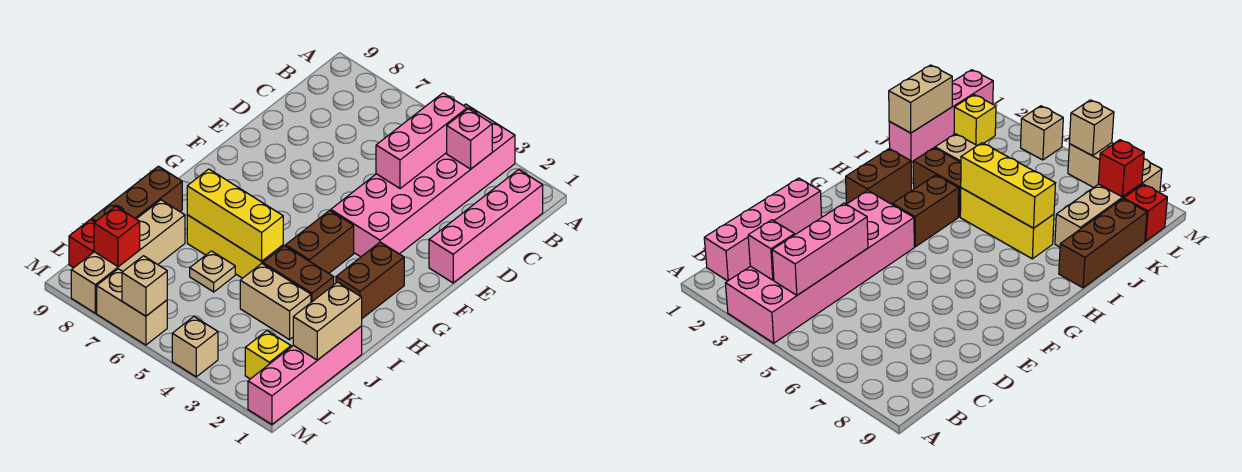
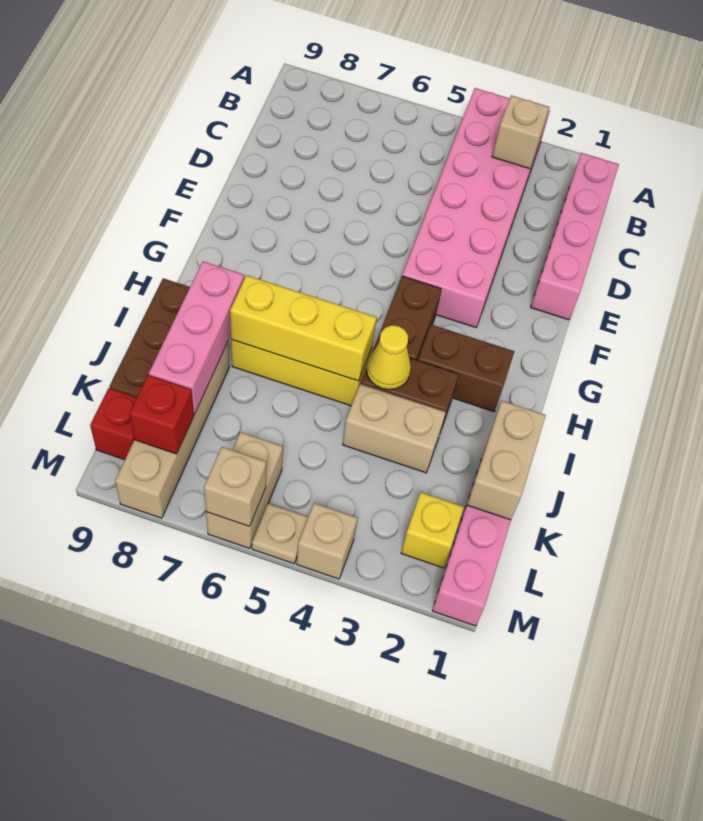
pink 1x1 brick [447,109,492,169] -> tan 1x1 brick [492,95,549,169]
pink 1x3 brick [376,93,467,189] -> pink 1x3 brick moved to [149,261,244,414]
brown 1x2 brick [336,242,404,318] -> brown 1x2 brick turned to [418,325,514,412]
none -> yellow 1x1 cone [367,325,411,390]
tan 1x1 plate [190,251,235,292] -> tan 1x1 plate moved to [252,503,308,564]
tan 1x2 brick [97,269,167,345] -> tan 1x2 brick turned to [206,432,283,548]

